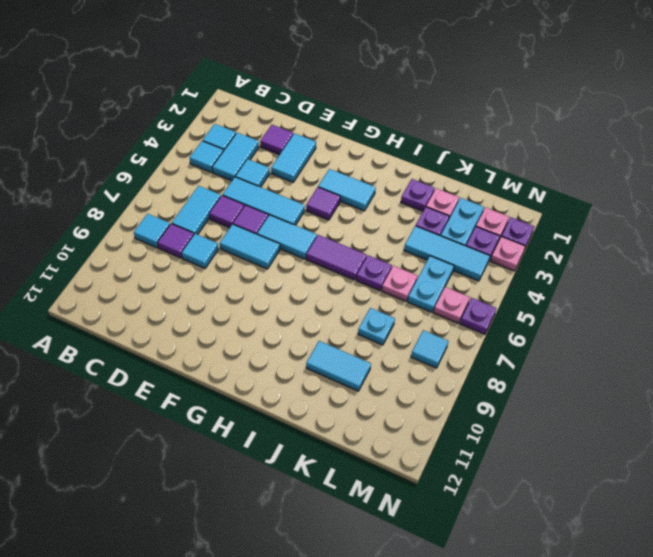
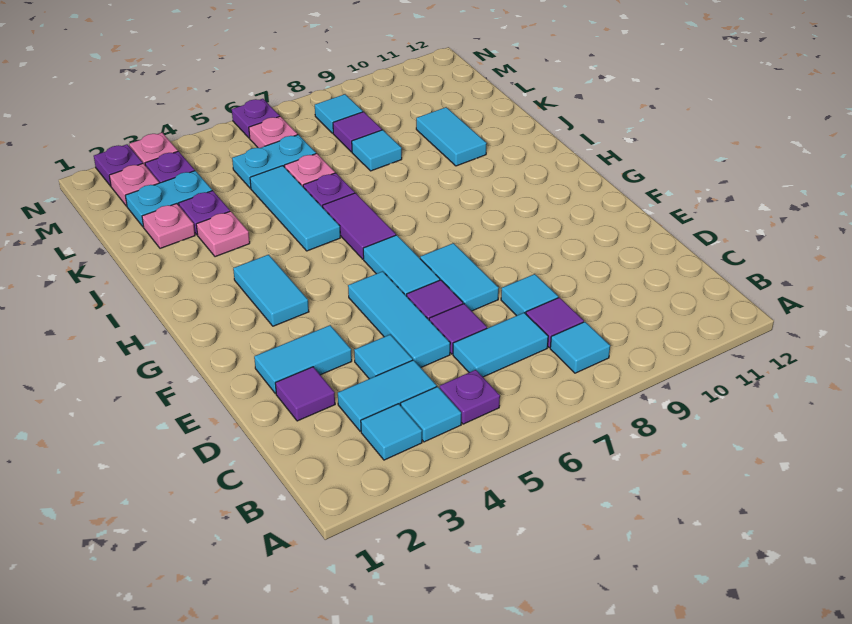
purple 1x1 tile [306,187,340,220] -> purple 1x1 tile moved to [333,112,382,152]
purple 1x1 plate [401,179,435,211] -> purple 1x1 plate moved to [440,370,500,424]
none -> pink 1x1 plate [196,211,250,257]
cyan 1x3 tile [404,226,490,281] -> cyan 1x3 tile moved to [250,166,340,251]
cyan 1x1 plate [358,308,395,345] -> cyan 1x1 tile [352,130,402,171]

